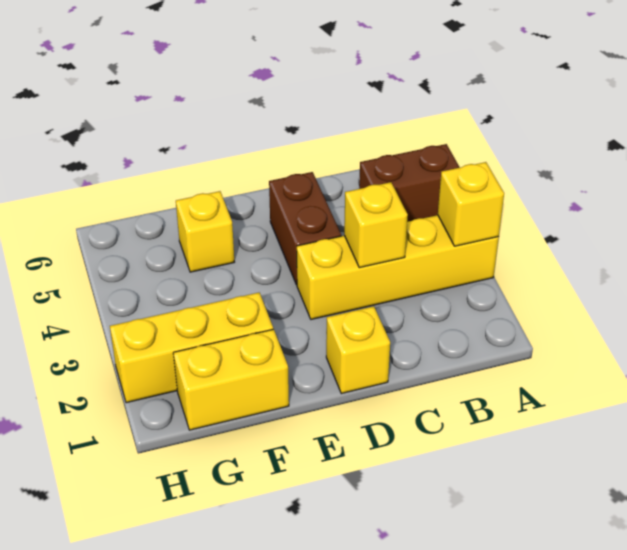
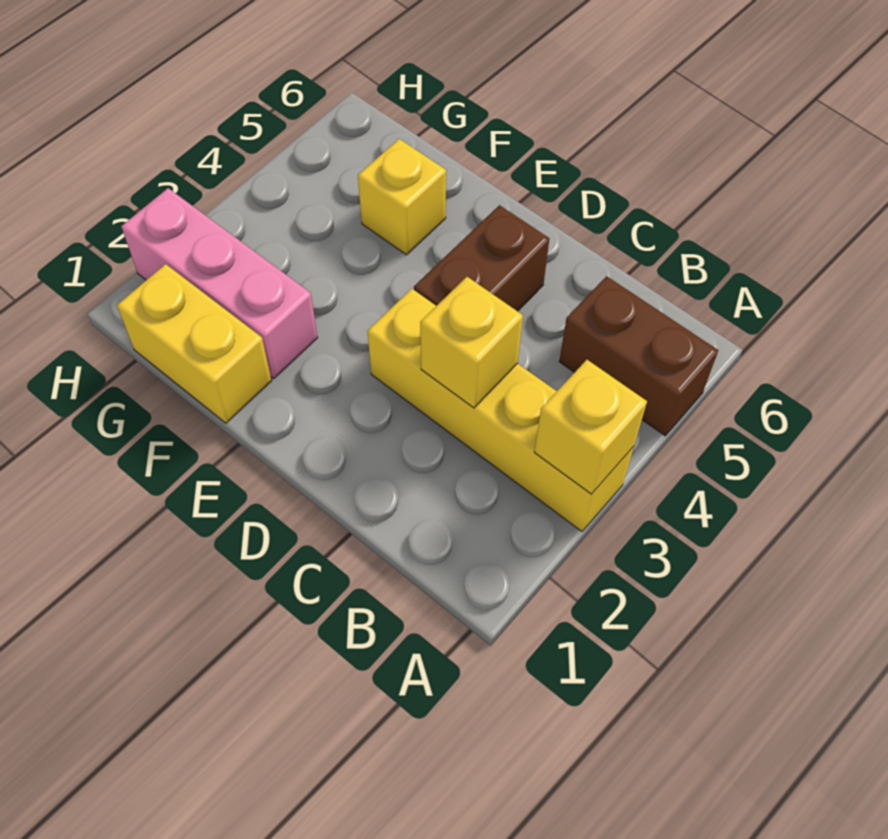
yellow 1x1 brick [326,306,390,394] -> none
yellow 1x3 brick [110,293,273,403] -> pink 1x3 brick [121,188,318,378]

